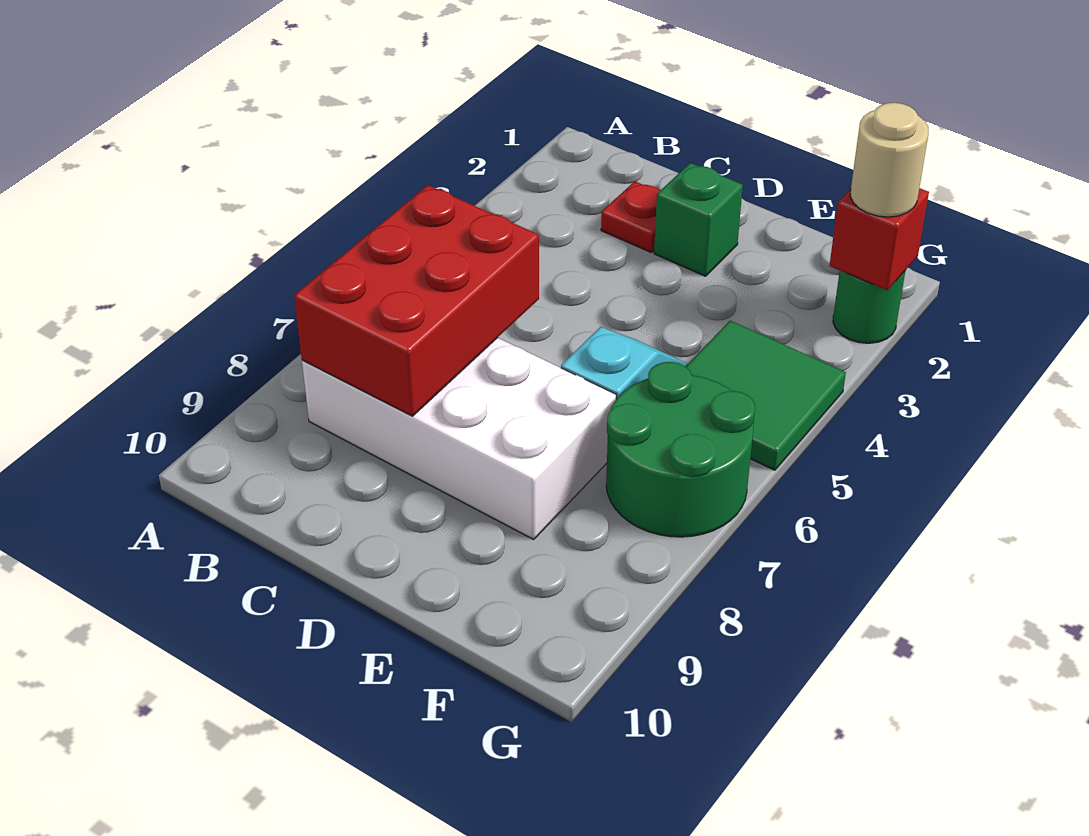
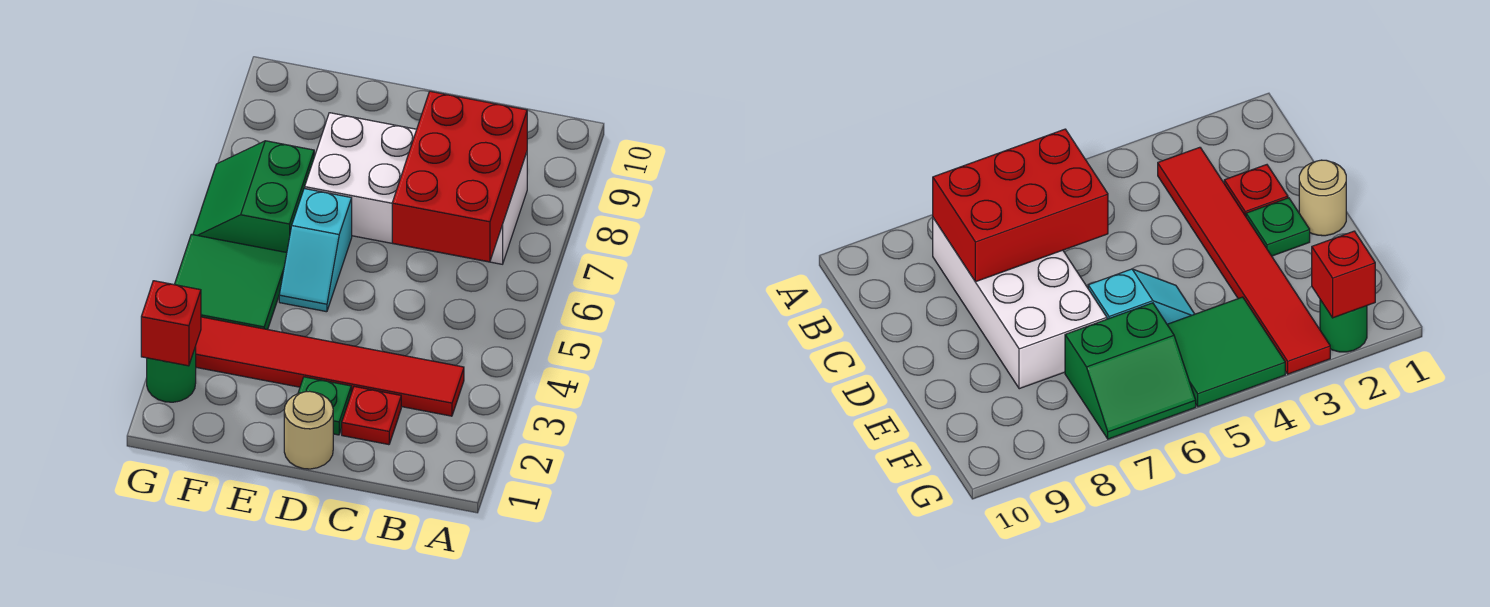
none -> red 1x6 tile [196,317,464,416]
green 1x1 brick [654,163,743,276] -> green 1x1 plate [298,377,351,435]
green 2x2 round brick [606,362,755,537] -> green 2x2 slope [193,141,314,252]
tan 1x1 round brick [850,103,928,217] -> tan 1x1 round brick moved to [284,391,333,469]

